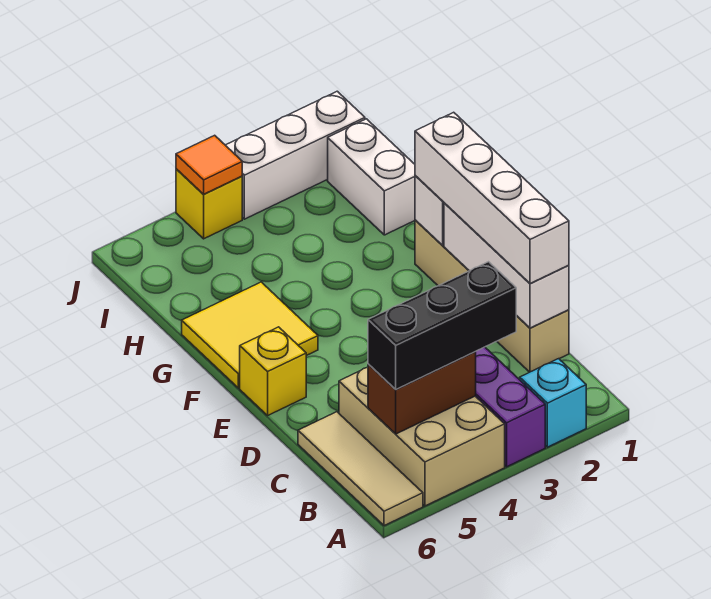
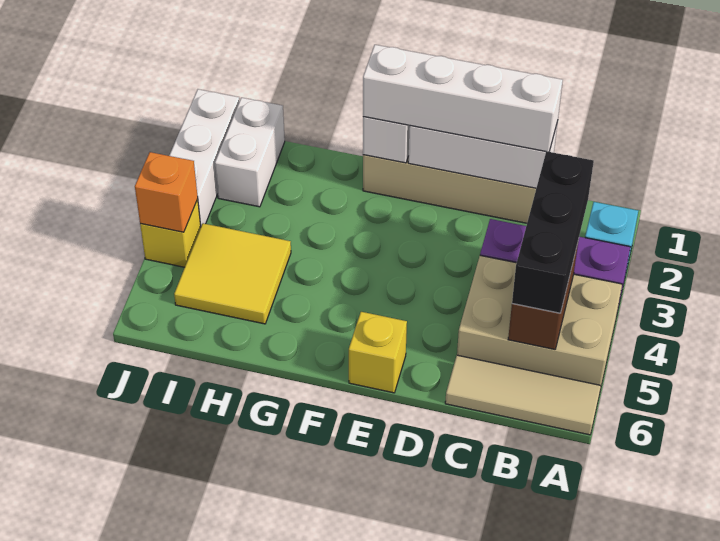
yellow 2x2 tile [182,282,318,388] -> yellow 2x2 tile moved to [174,223,291,324]
white 1x2 brick [328,119,415,235] -> white 1x2 brick turned to [215,98,285,207]
orange 1x1 tile [176,135,242,194] -> orange 1x1 brick [135,152,198,232]

